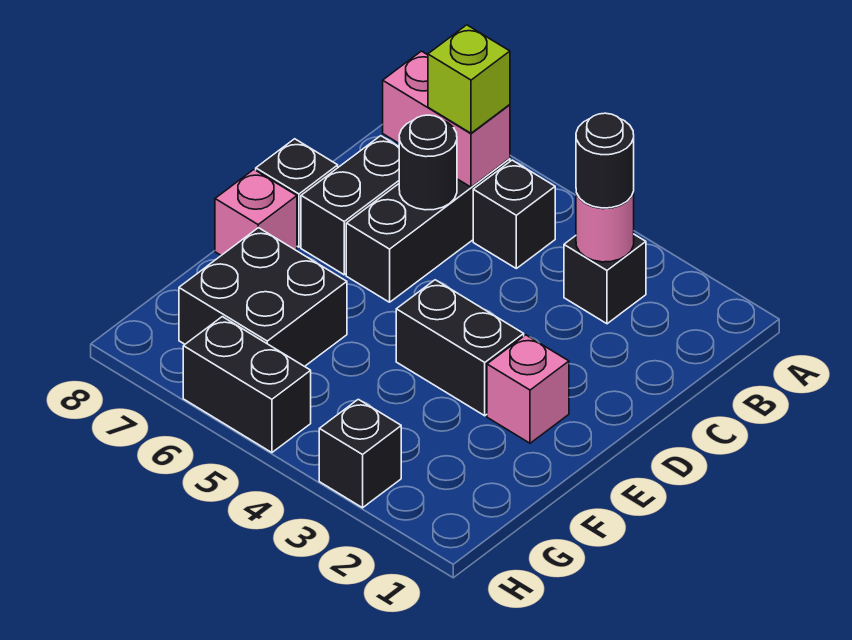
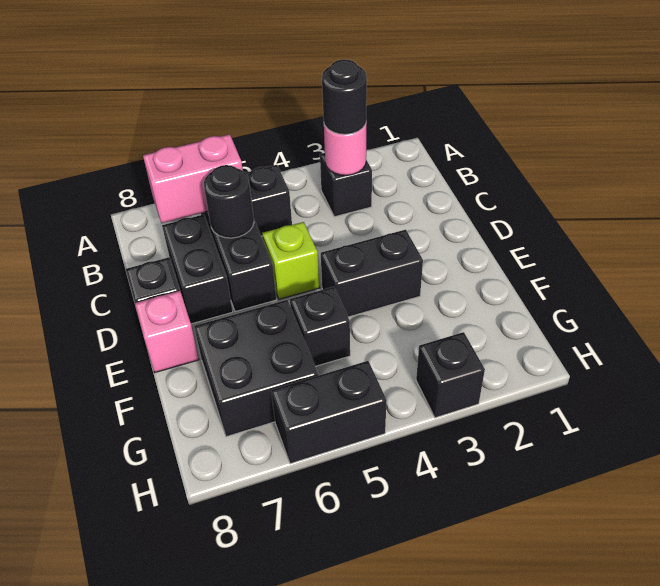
lime 1x1 brick [428,25,510,133] -> lime 1x1 brick moved to [262,222,320,299]
pink 1x1 brick [487,335,569,443] -> none
none -> black 1x1 brick [290,287,350,366]

